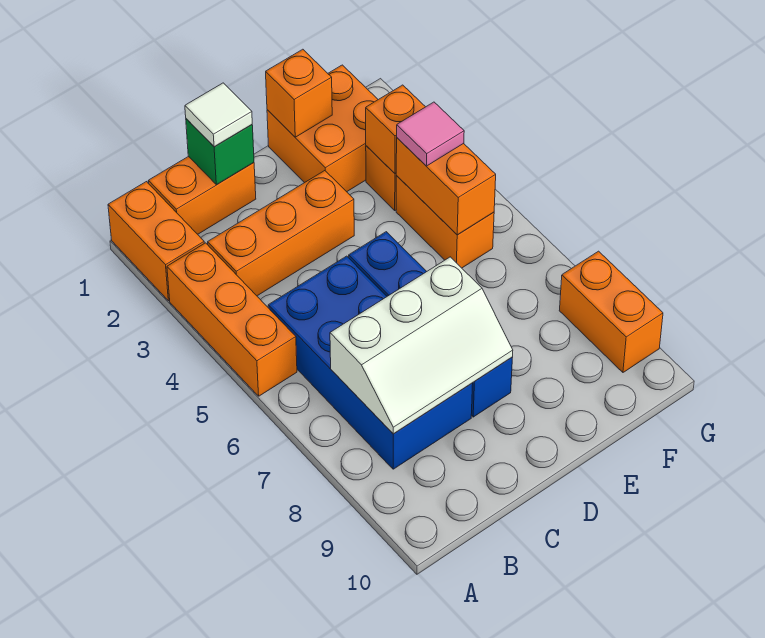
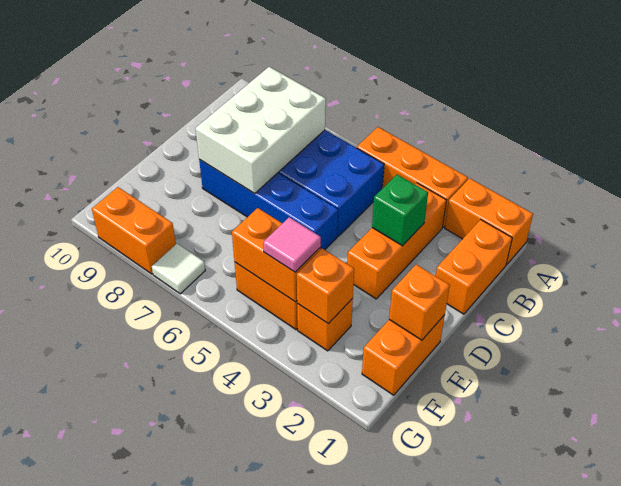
white 2x3 slope [330,257,513,434] -> white 2x3 brick [196,67,326,194]
green 1x1 brick [186,119,254,185] -> green 1x1 brick moved to [372,175,428,246]
white 1x1 tile [185,83,252,147] -> white 1x1 tile moved to [152,244,205,294]
orange 2x2 brick [267,65,378,192] -> orange 1x2 brick [362,315,445,395]

